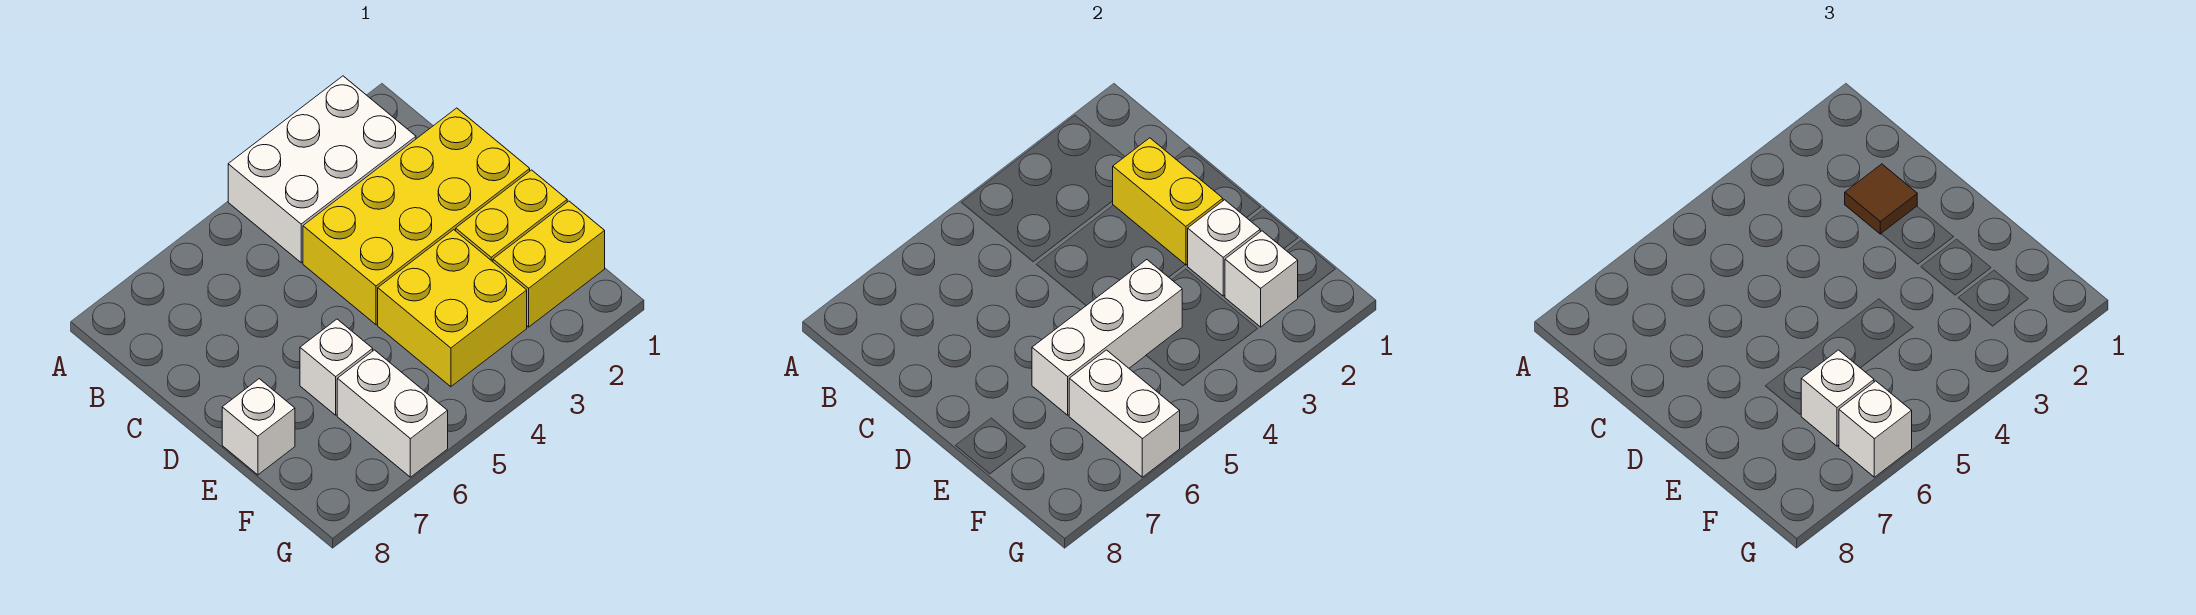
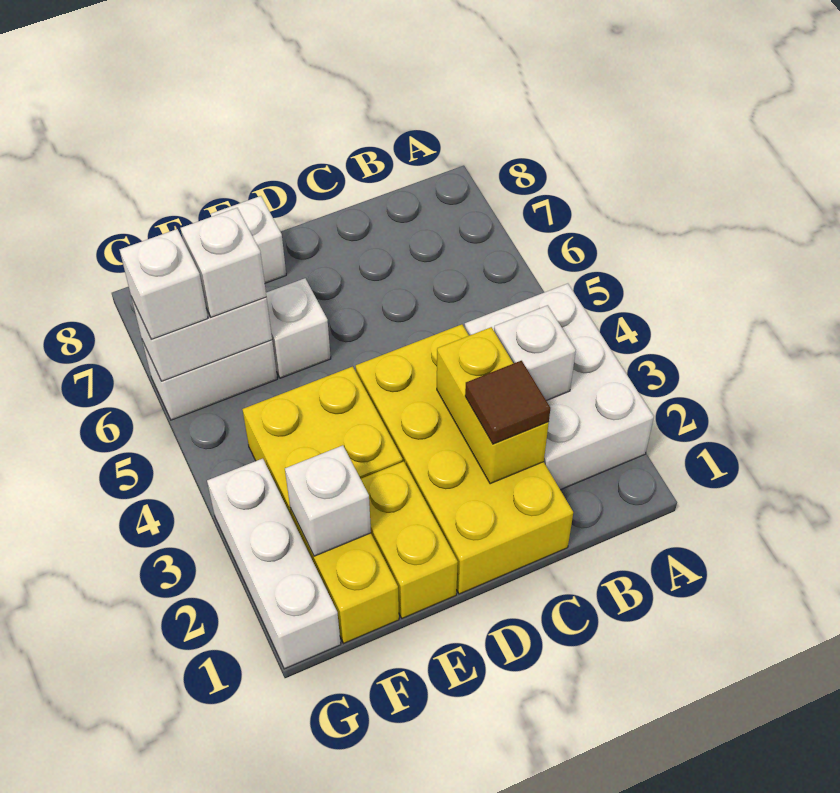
yellow 1x2 brick [1113,138,1223,265] -> yellow 1x2 brick turned to [437,327,549,484]
white 1x1 brick [1188,200,1260,296] -> white 1x1 brick moved to [494,305,576,401]
white 1x3 brick [1032,260,1182,415] -> white 1x3 brick moved to [207,459,341,669]

